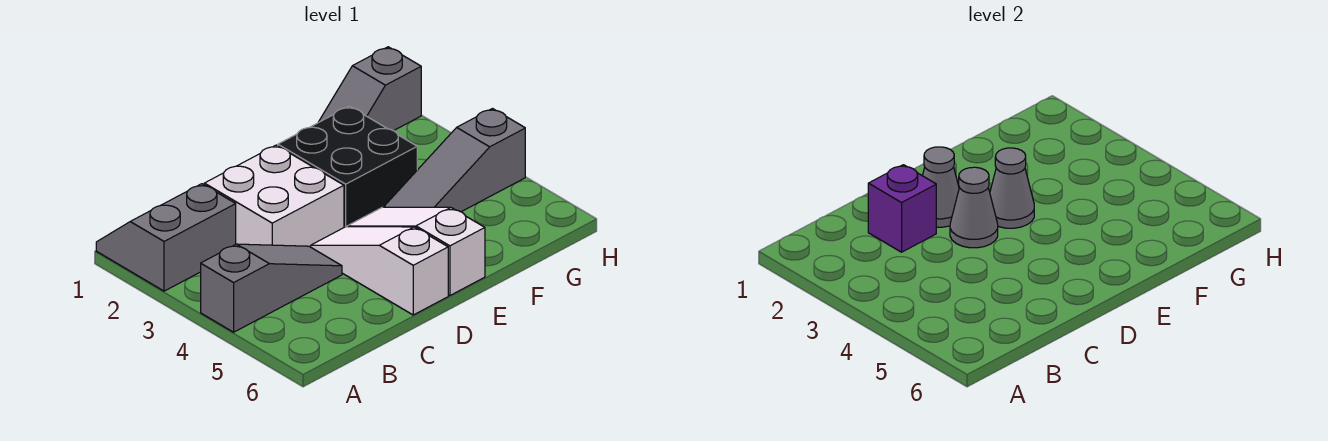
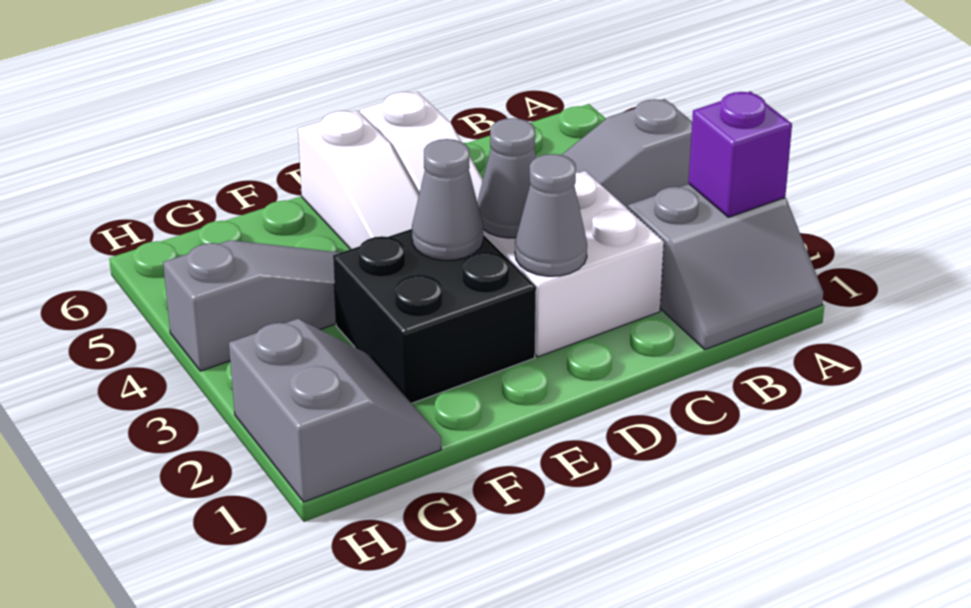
purple 1x1 brick [868,165,936,252] -> purple 1x1 brick moved to [688,91,792,217]
grey 1x2 slope [319,47,421,131] -> grey 2x2 slope [229,319,441,502]

